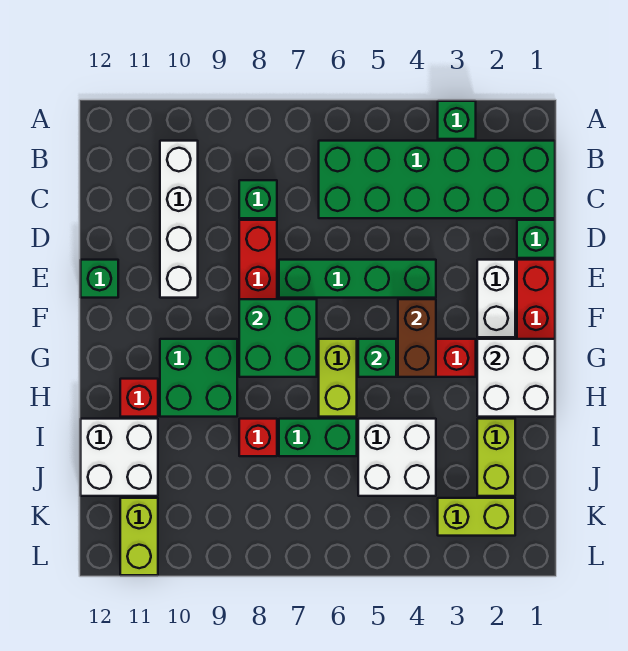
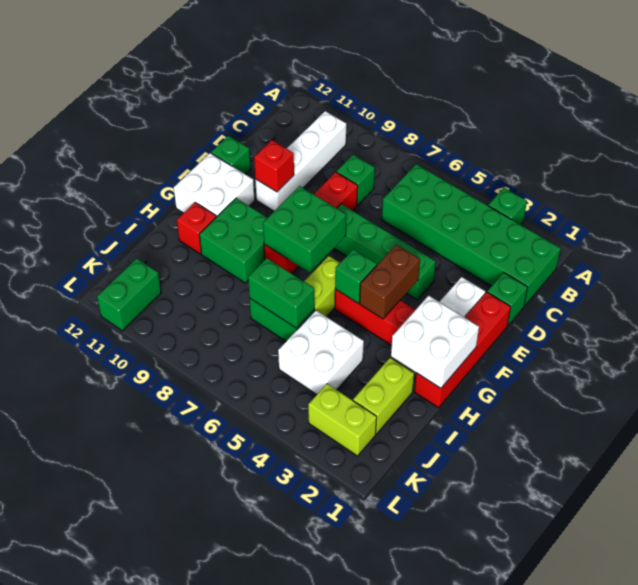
none -> green 1x2 brick [248,258,315,328]
red 1x1 brick [239,419,277,456] -> red 1x1 brick moved to [254,140,294,192]
white 2x2 brick [81,419,158,496] -> white 2x2 brick moved to [174,153,255,217]
lime 1x2 brick [120,498,158,575] -> green 1x2 brick [97,258,161,331]

